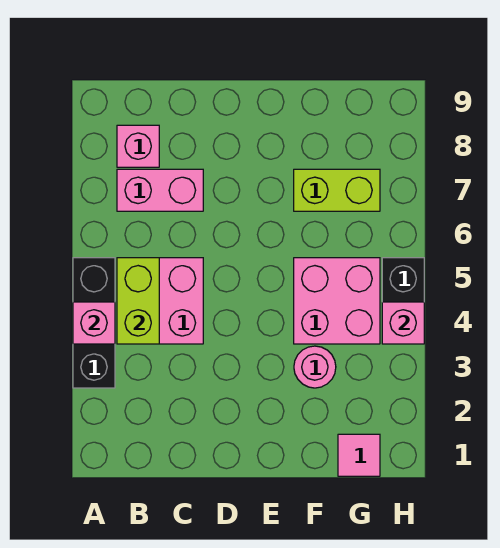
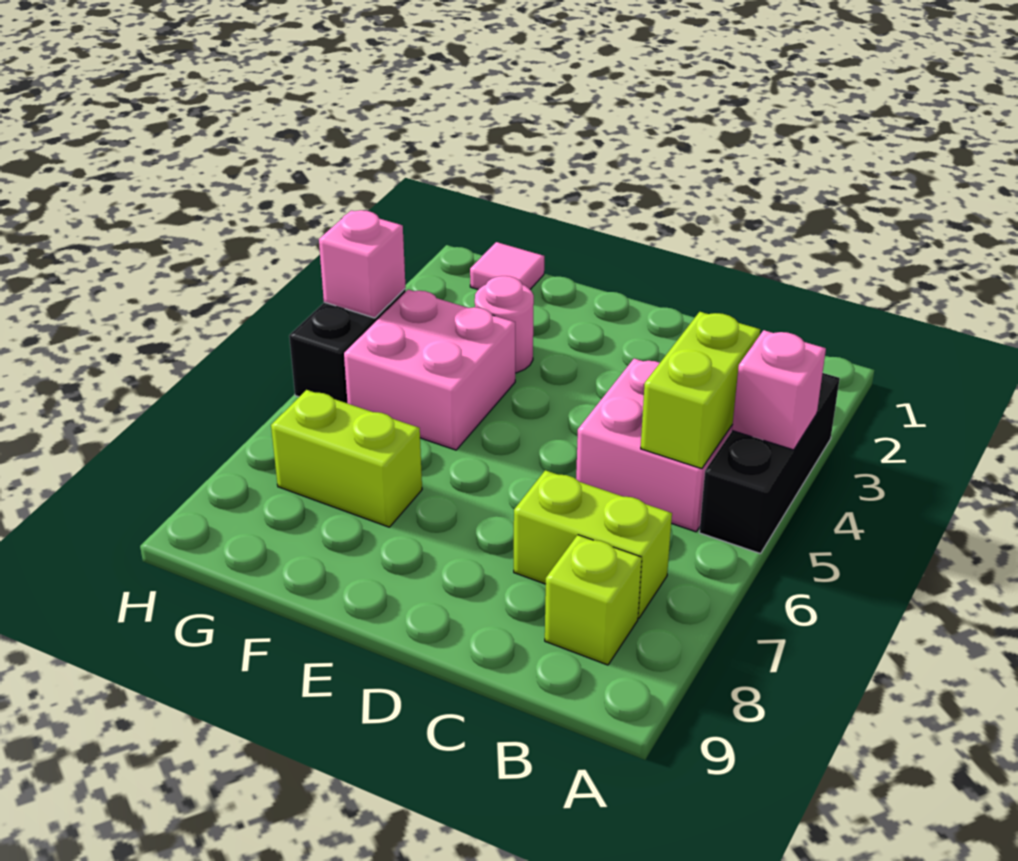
pink 1x2 brick [117,169,203,211] -> lime 1x2 brick [514,470,672,618]
pink 1x1 brick [117,125,159,167] -> lime 1x1 brick [545,535,642,665]

